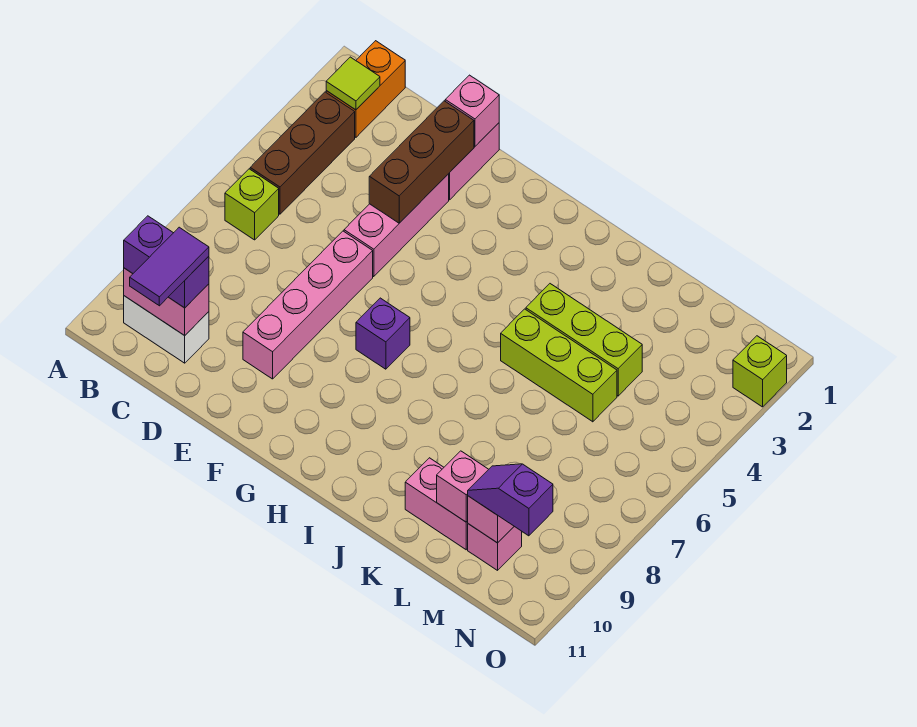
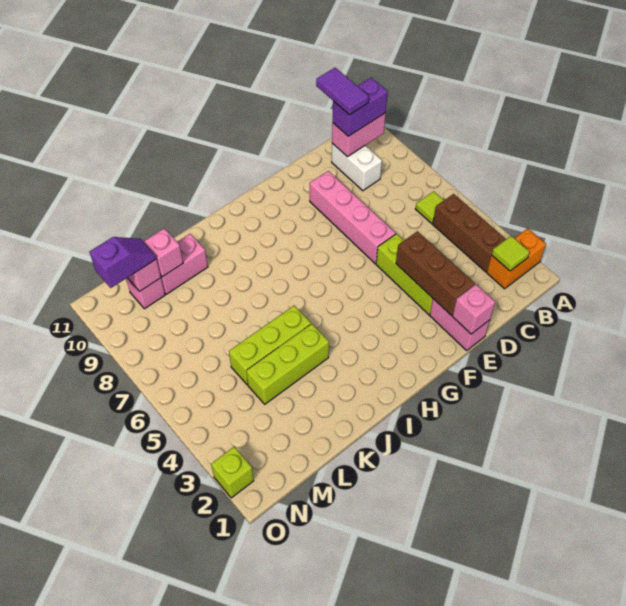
orange 1x2 brick [326,41,405,137] -> orange 1x2 brick turned to [487,228,546,289]
lime 1x1 brick [225,169,279,240] -> lime 1x1 tile [415,191,444,224]
white 1x2 brick [124,296,209,363] -> white 1x2 brick turned to [332,143,382,191]
pink 1x3 brick [344,174,449,277] -> lime 1x3 brick [376,234,433,315]
purple 1x1 brick [356,298,410,369] -> none

